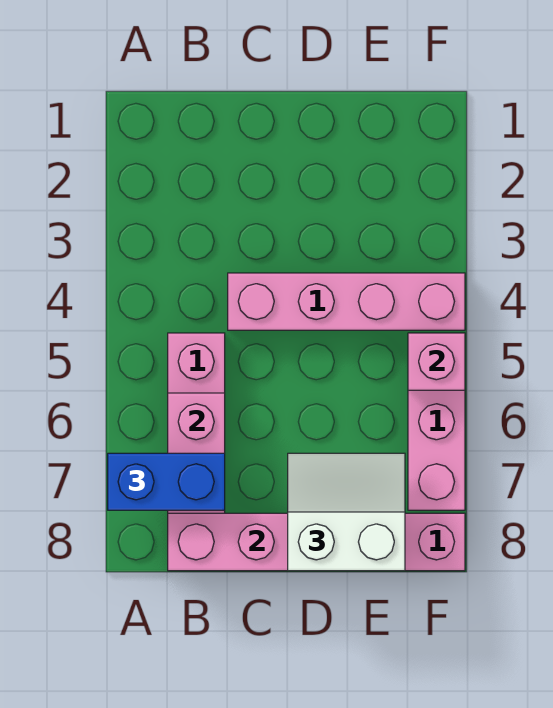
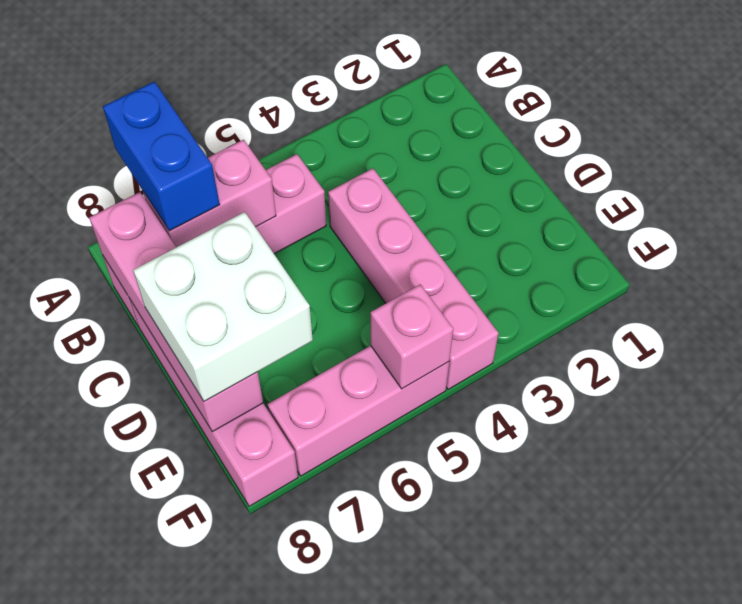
white 2x2 slope [288,453,405,571] -> white 2x2 brick [133,212,313,401]

